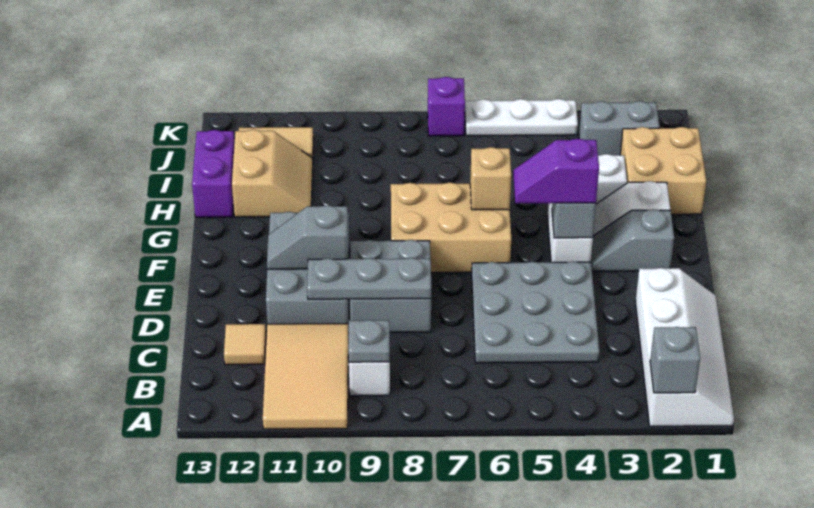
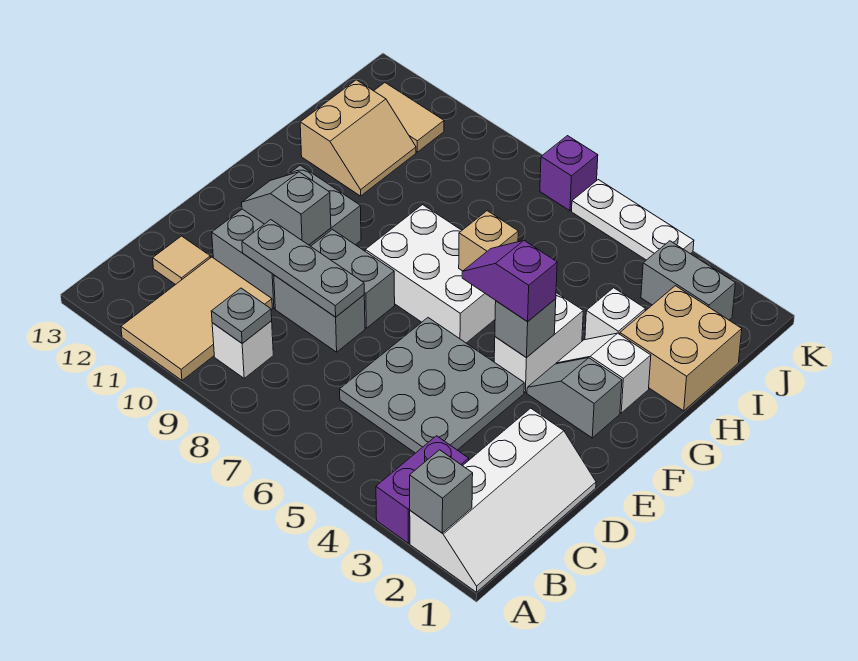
tan 2x3 brick [391,182,511,273] -> white 2x3 brick [365,205,496,343]
purple 1x2 brick [192,130,235,217] -> purple 1x2 brick moved to [376,436,469,543]

